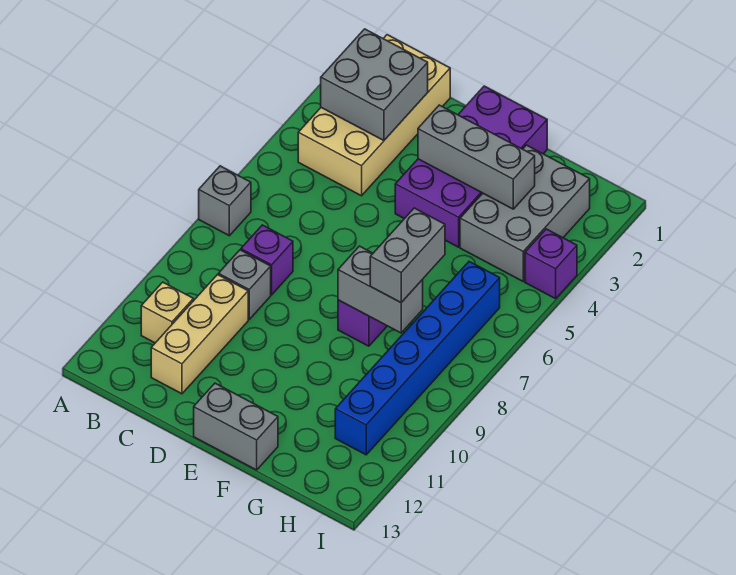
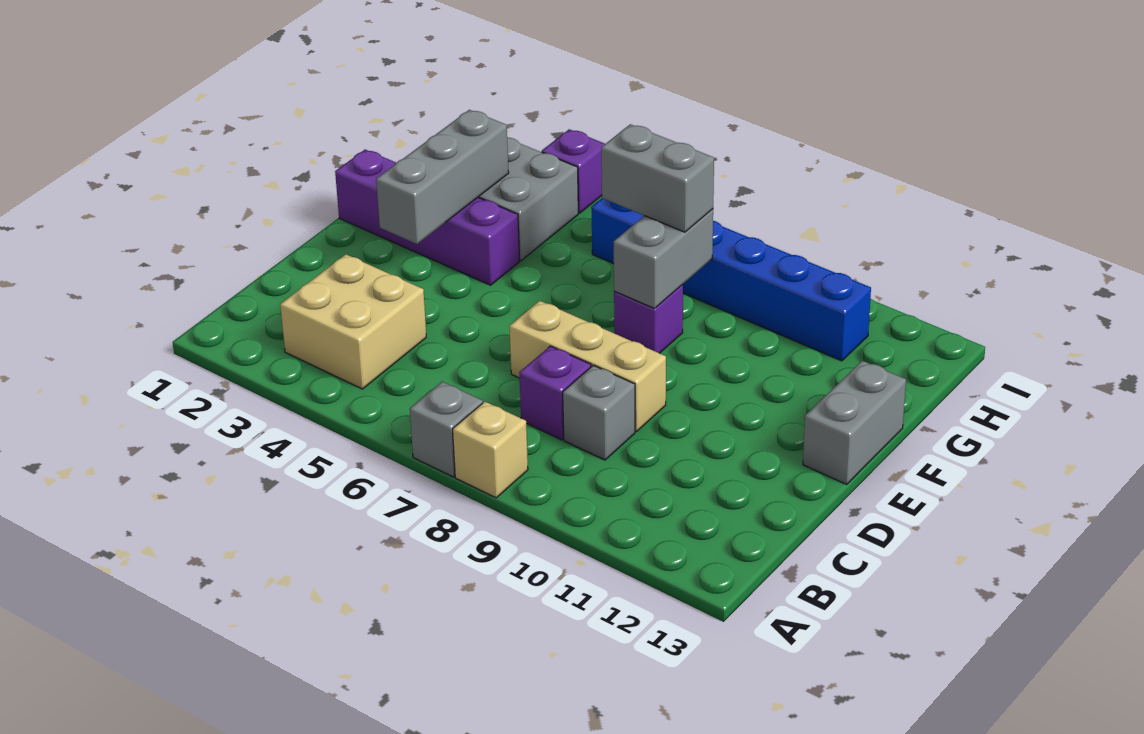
tan 2x4 brick [298,35,450,196] -> tan 2x2 brick [280,254,426,389]
grey 2x2 brick [321,29,428,141] -> none
tan 1x1 brick [141,282,193,343] -> tan 1x1 brick moved to [453,402,528,498]
tan 1x3 brick [151,275,248,394] -> tan 1x3 brick moved to [509,301,666,432]
purple 2x4 brick [395,86,547,247] -> purple 1x4 brick [335,150,520,285]

